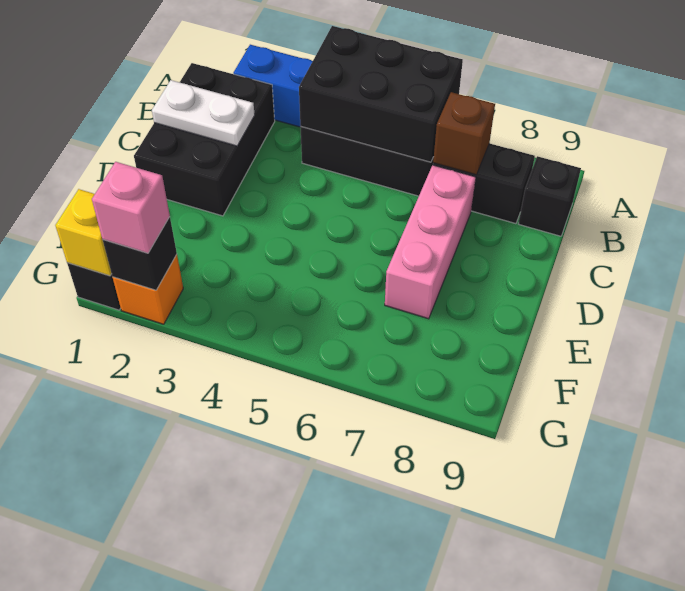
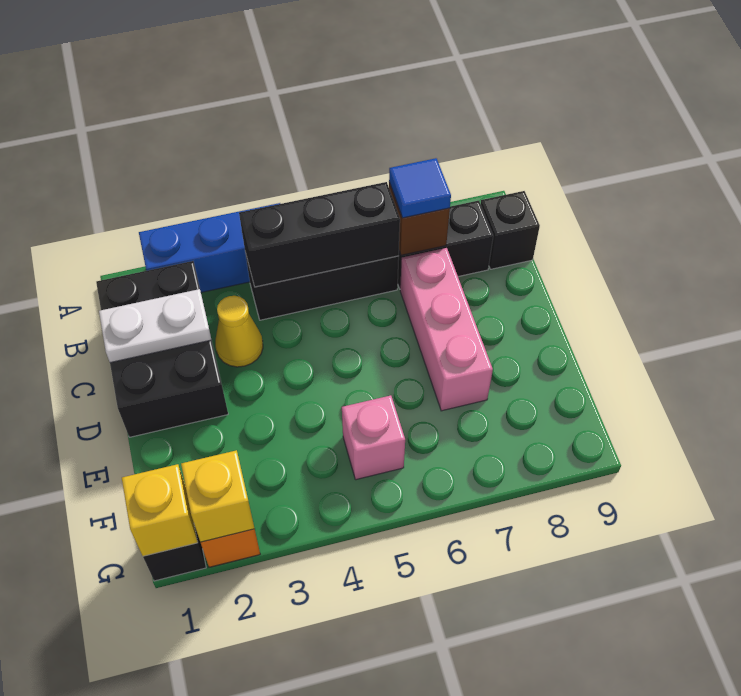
black 2x3 brick [299,26,463,162] -> black 1x3 brick [239,182,400,287]
none -> blue 1x1 tile [389,158,451,218]
none -> yellow 1x1 cone [215,296,263,367]
black 1x1 brick [103,217,177,290] -> yellow 1x1 brick [181,450,255,542]
pink 1x1 brick [92,162,170,253] -> pink 1x1 brick moved to [342,395,405,480]

